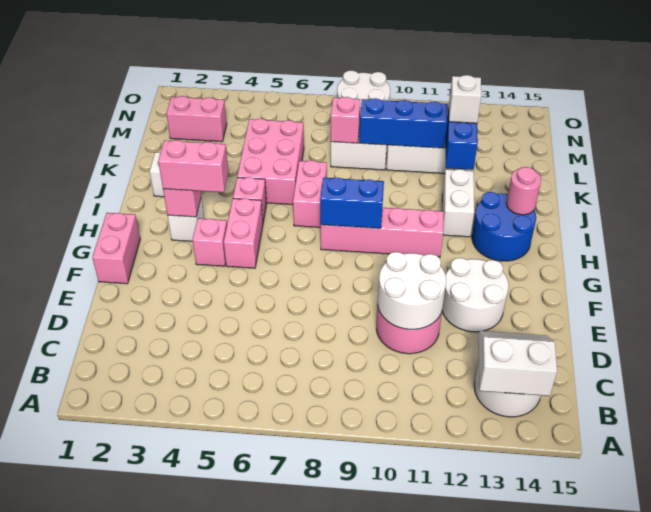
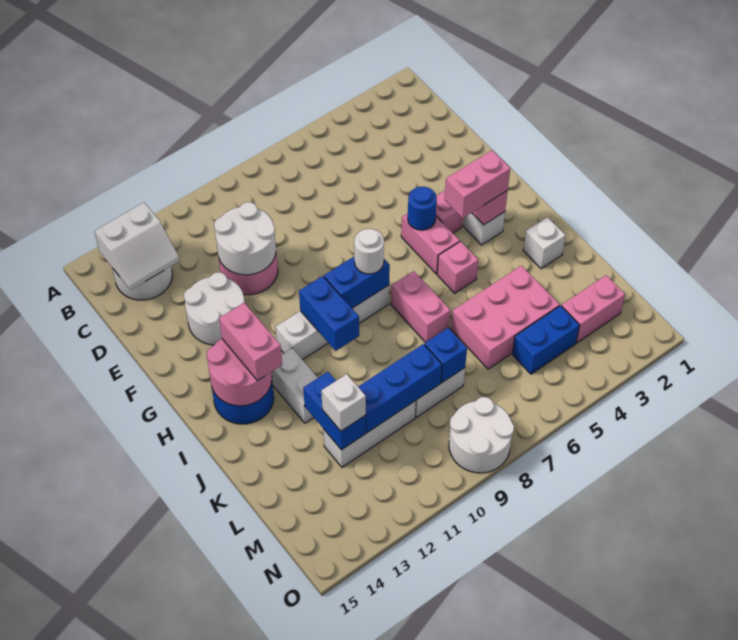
pink 1x2 brick [92,213,140,284] -> pink 1x2 brick moved to [219,303,282,381]
none -> blue 1x1 round brick [408,187,437,230]
pink 1x4 brick [320,208,444,257] -> white 1x4 brick [276,285,389,360]
none -> white 1x1 round brick [354,229,384,274]
none -> blue 1x2 brick [299,276,359,351]
pink 1x1 round brick [506,167,541,215] -> pink 2x2 round brick [207,339,272,406]
pink 2x3 brick [237,119,304,205] -> pink 2x3 brick turned to [451,266,559,369]
pink 1x1 brick [331,97,360,143] -> blue 1x1 brick [425,328,467,383]
none -> blue 1x2 brick [512,306,580,374]

